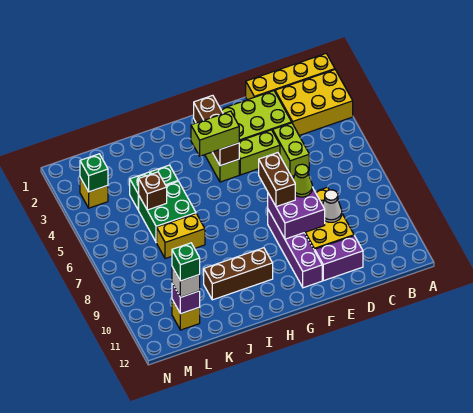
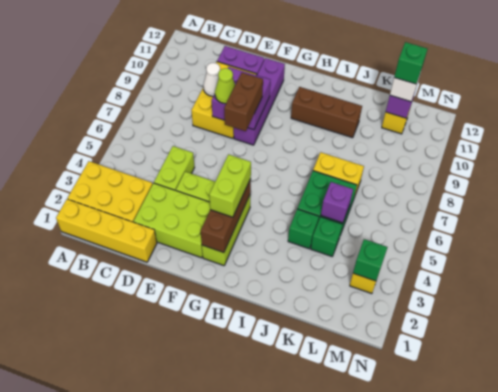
lime 1x2 brick [191,111,239,156] -> lime 1x2 brick turned to [209,154,251,217]
brown 1x1 brick [139,172,167,210] -> purple 1x1 brick [321,182,353,223]

